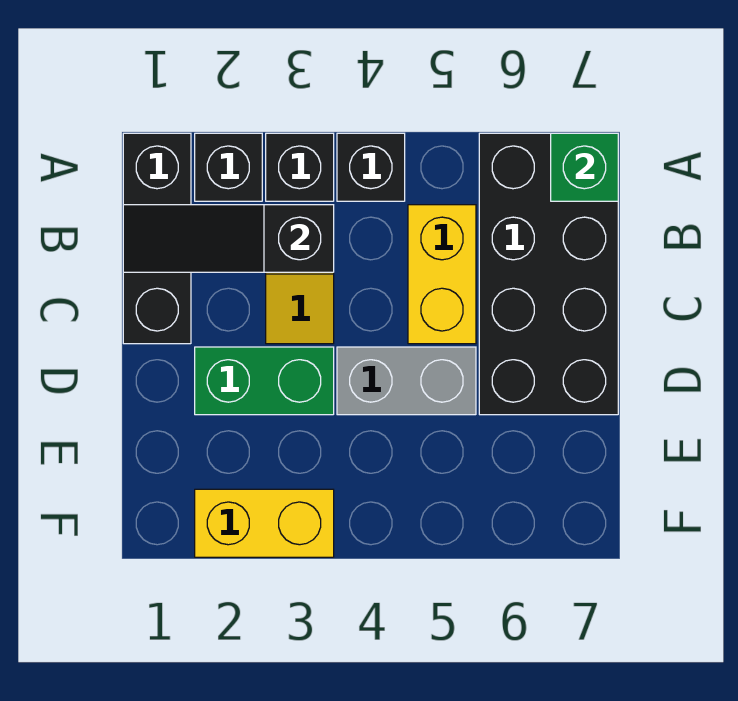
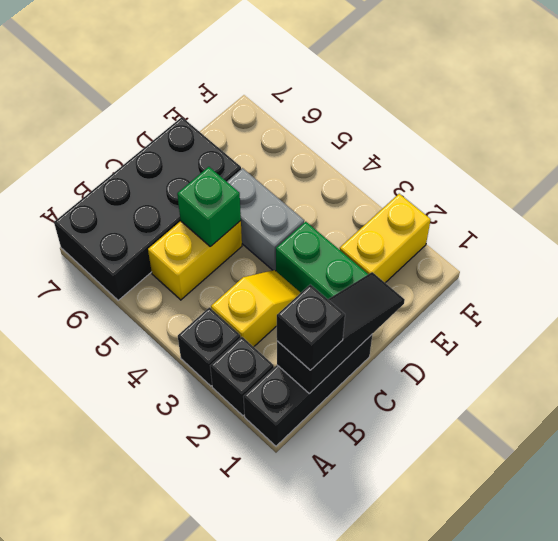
black 1x1 brick [337,133,405,201] -> black 1x1 brick moved to [277,284,345,370]
green 1x1 brick [551,133,618,201] -> green 1x1 brick moved to [177,167,241,247]
black 1x3 slope [123,205,334,272] -> black 1x3 slope turned to [277,272,405,394]
yellow 1x2 brick [195,489,334,557] -> yellow 1x2 brick turned to [340,194,431,283]

